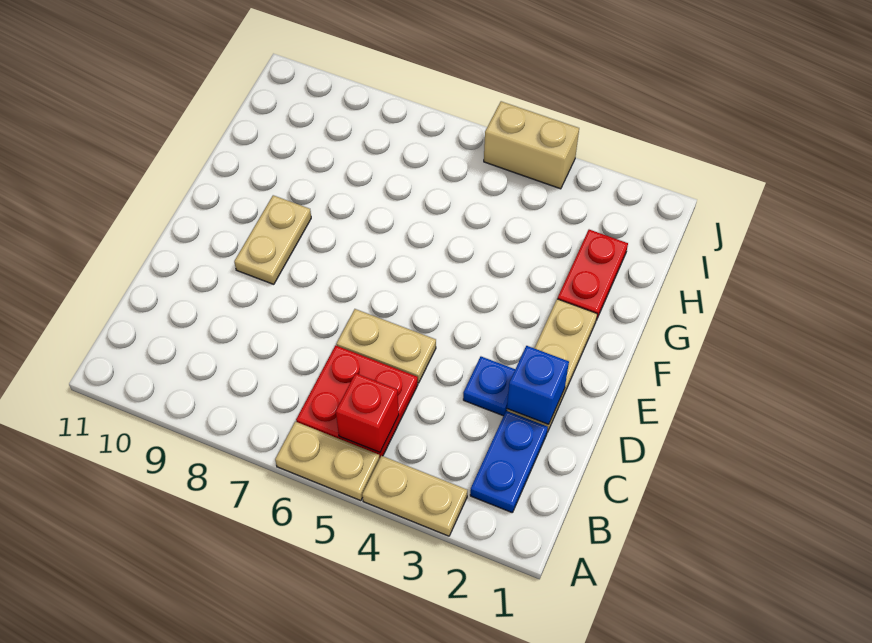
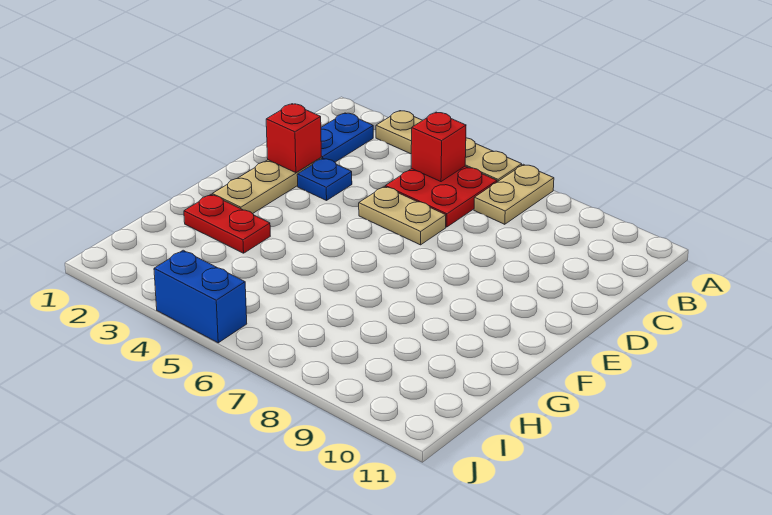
blue 1x1 brick [507,346,569,424] -> red 1x1 brick [266,104,321,173]
tan 1x2 plate [234,195,311,284] -> tan 1x2 plate moved to [474,164,554,224]
red 1x2 plate [558,230,628,320] -> red 1x2 plate turned to [184,195,270,253]
tan 1x2 brick [484,101,579,189] -> blue 1x2 brick [154,250,247,343]

